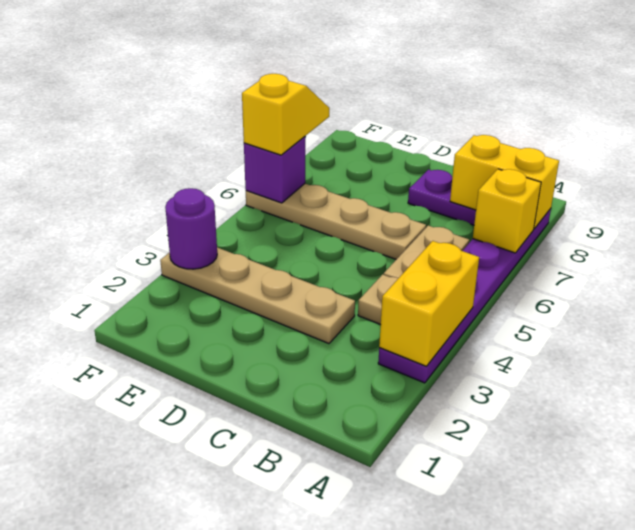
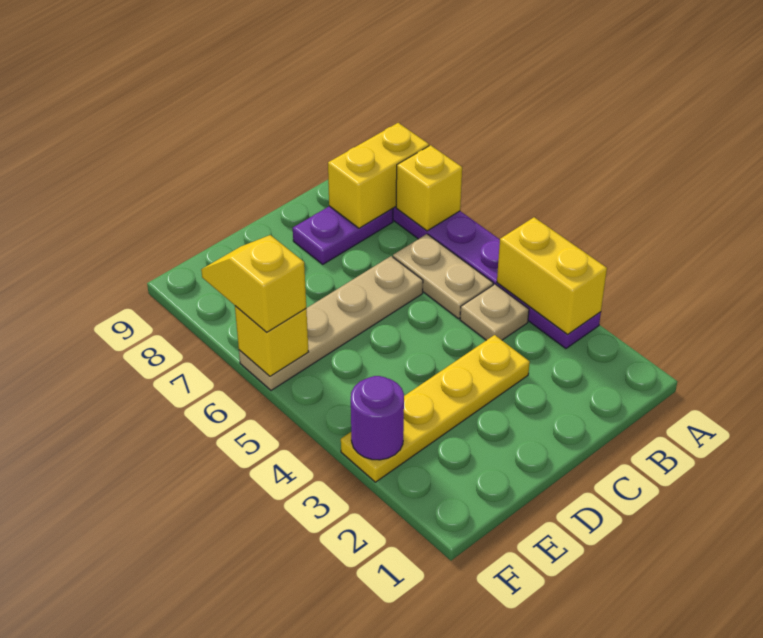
tan 1x4 plate [160,247,355,344] -> yellow 1x4 plate [341,335,530,482]
purple 1x1 brick [244,137,305,203] -> yellow 1x1 brick [235,306,308,376]

